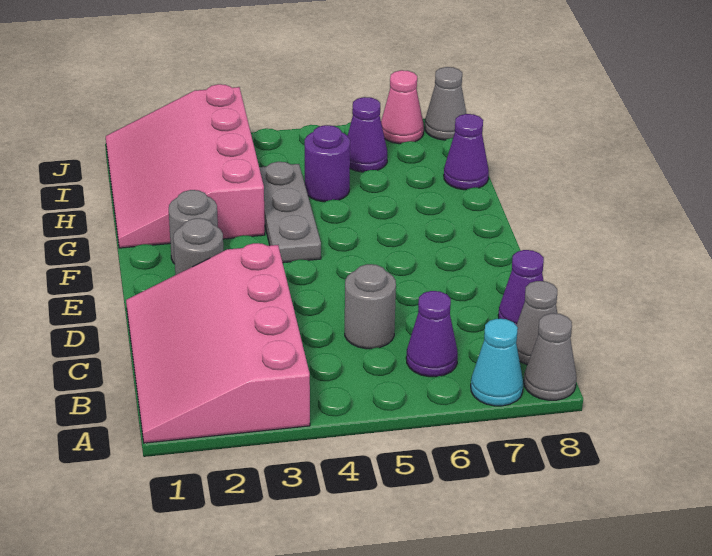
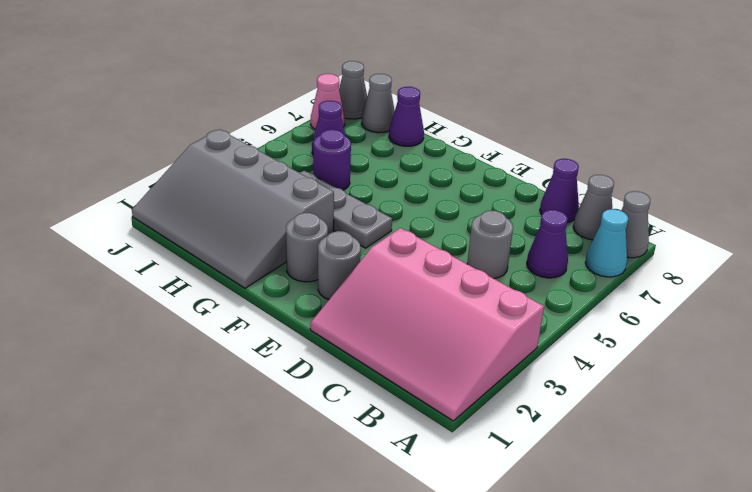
pink 3x4 slope [106,84,265,248] -> grey 3x4 slope [132,129,334,288]
none -> grey 1x1 cone [362,74,395,133]

